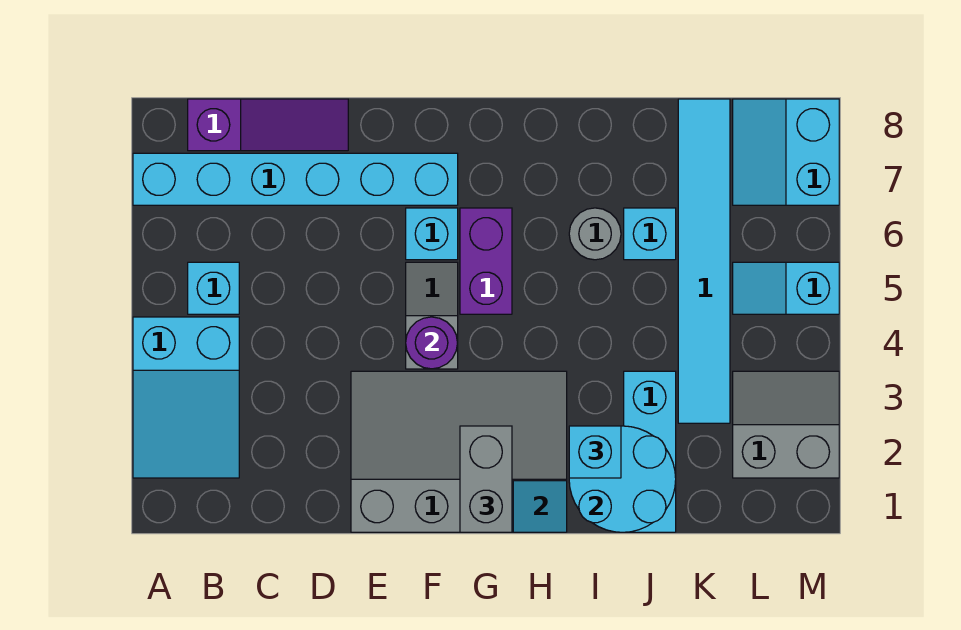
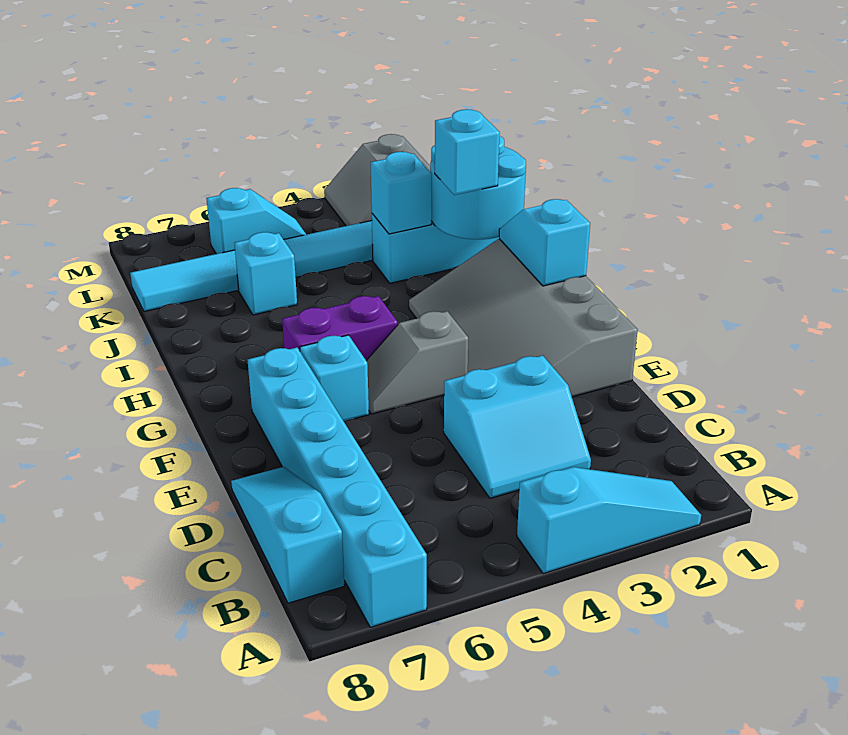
cyan 2x3 slope [133,317,239,478] -> cyan 1x3 slope [517,467,701,574]
cyan 1x1 brick [188,262,239,314] -> cyan 1x1 brick moved to [371,152,432,234]
purple 1x3 slope [188,99,348,151] -> cyan 1x3 slope [231,467,344,603]
purple 1x1 round brick [406,317,458,369] -> none
grey 1x2 brick [460,426,512,532] -> none
grey 1x1 round brick [569,208,621,260] -> none
cyan 1x2 slope [733,262,839,314] -> cyan 1x2 slope turned to [206,188,306,254]
cyan 2x2 slope [733,99,839,205] -> cyan 2x2 slope moved to [444,355,591,498]

